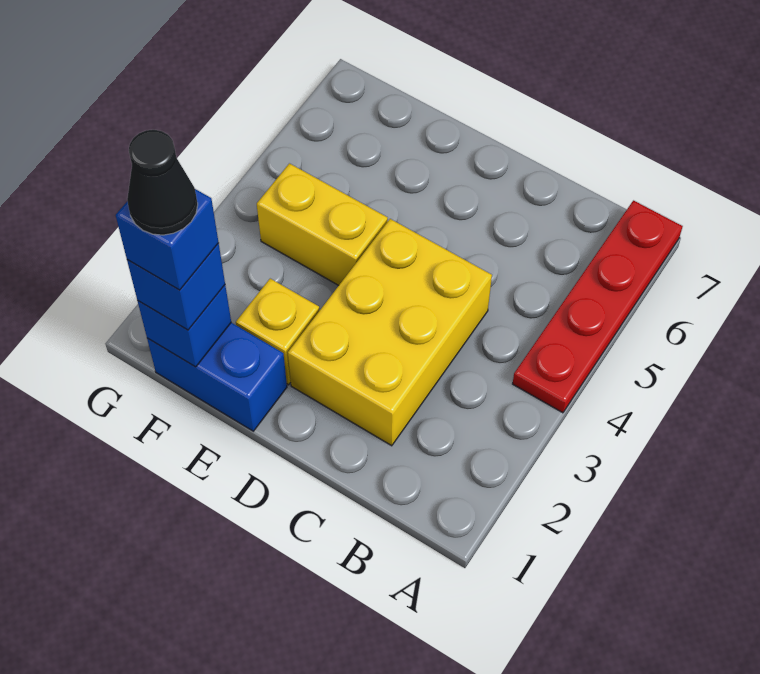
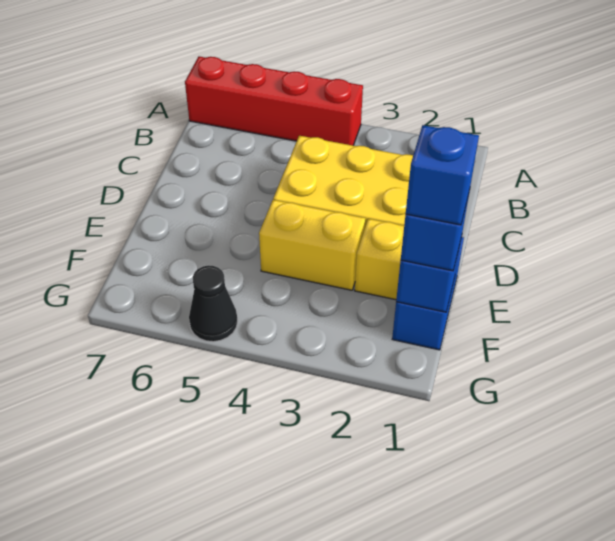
red 1x4 plate [513,201,683,413] -> red 1x4 brick [185,57,363,145]
yellow 1x2 brick [257,163,388,285] -> yellow 1x2 brick turned to [259,200,366,290]
black 1x1 cone [127,130,198,235] -> black 1x1 cone moved to [189,265,238,342]

